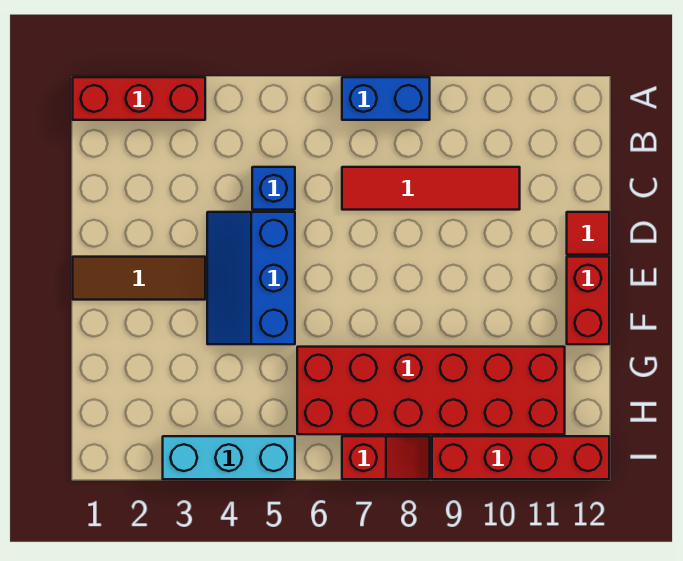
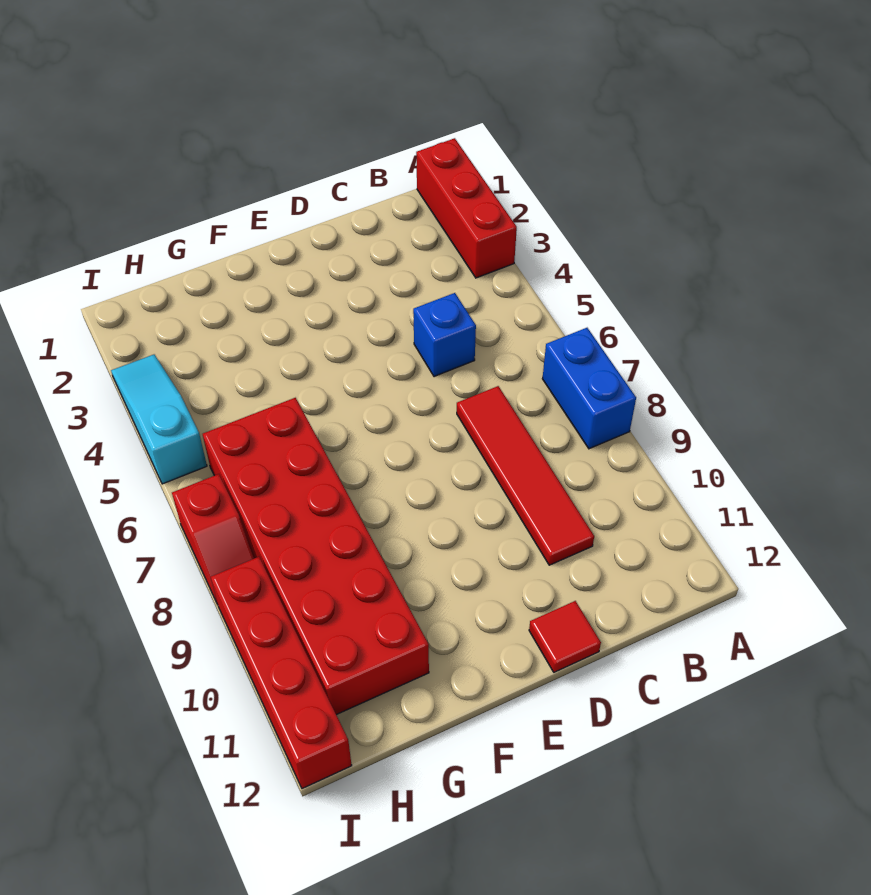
blue 2x3 slope [207,212,295,344] -> none
brown 1x3 tile [73,257,205,300] -> none
red 1x2 brick [567,257,609,344] -> none
cyan 1x3 brick [163,436,295,479] -> cyan 1x3 slope [111,355,207,484]

